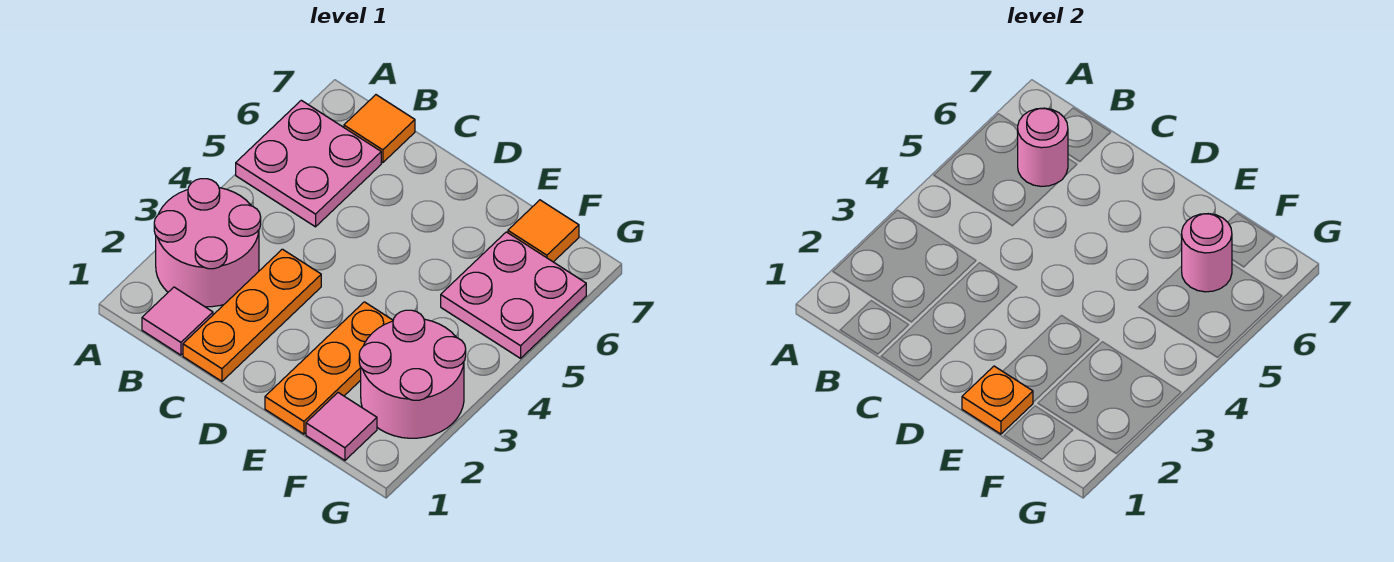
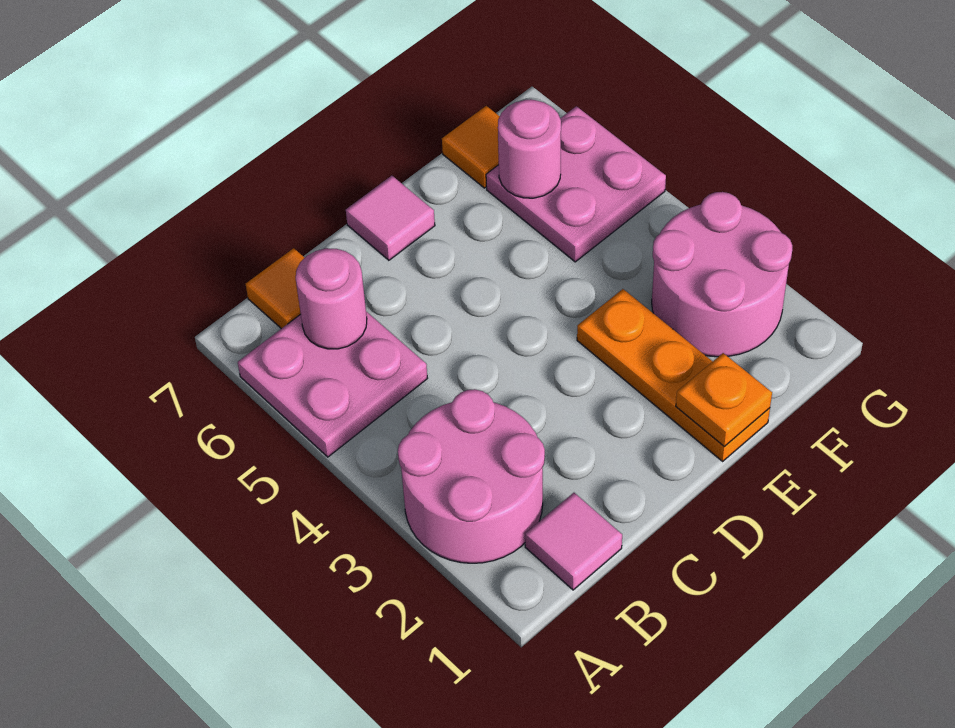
orange 1x3 plate [183,249,321,381] -> none
pink 1x1 tile [306,393,377,460] -> pink 1x1 tile moved to [346,176,435,260]

